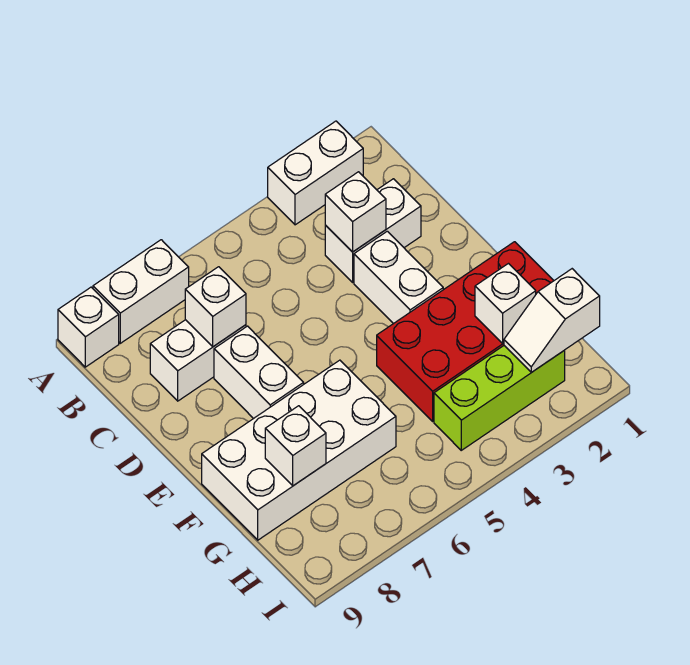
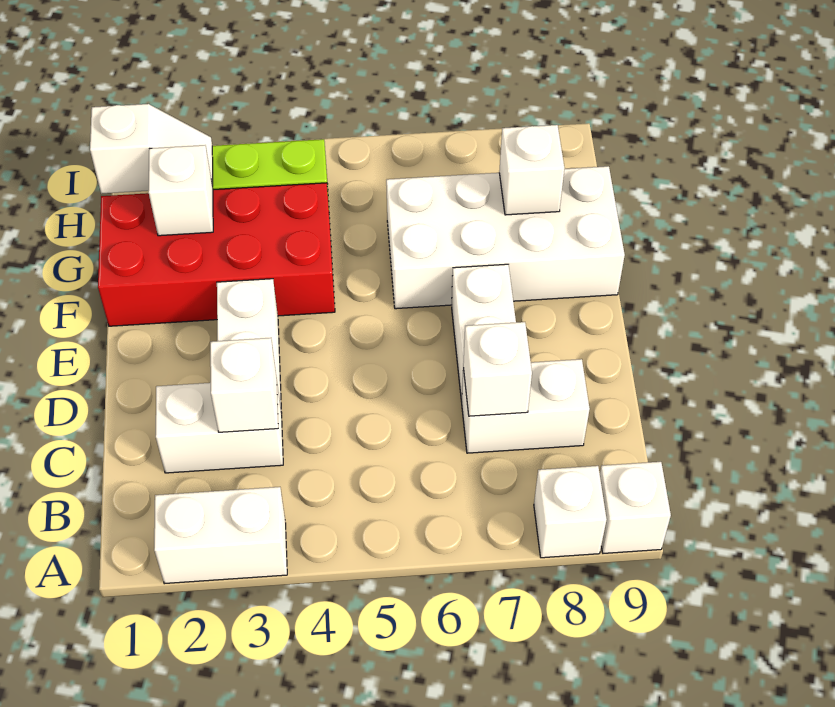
white 1x2 brick [93,240,189,343] -> white 1x1 brick [534,466,607,558]

